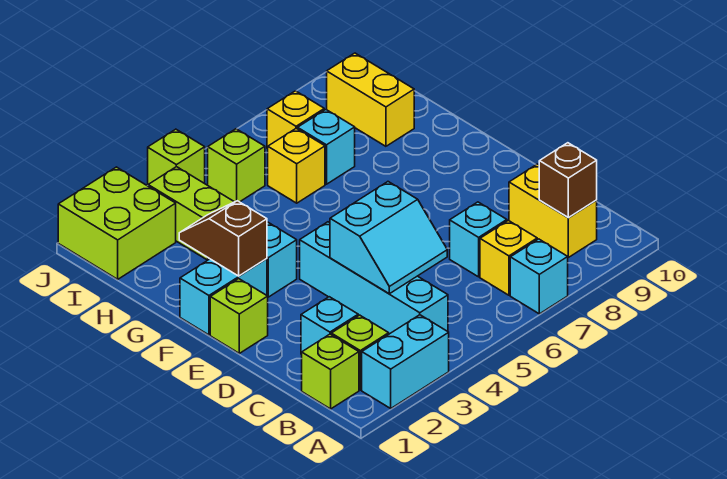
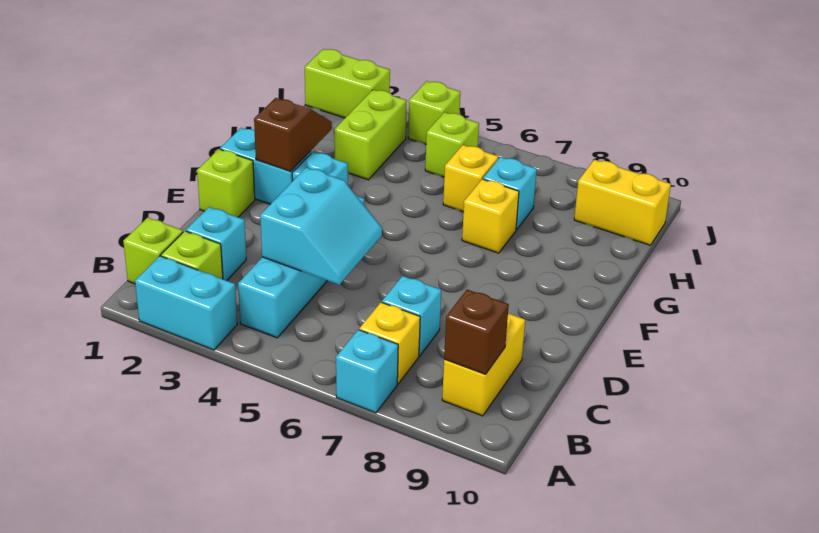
cyan 2x2 slope [330,182,447,294] -> cyan 2x2 slope turned to [260,168,382,285]
yellow 1x2 brick [327,53,414,146] -> yellow 1x2 brick turned to [574,160,671,245]
lime 2x2 brick [58,167,176,279] -> lime 1x2 brick [305,49,390,118]
yellow 1x1 brick [267,91,324,149] -> yellow 1x1 brick moved to [462,179,519,253]

